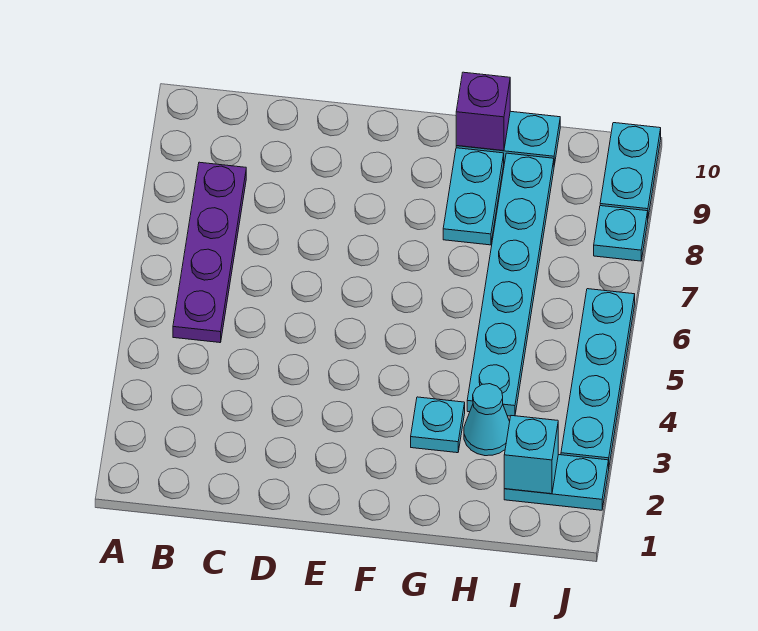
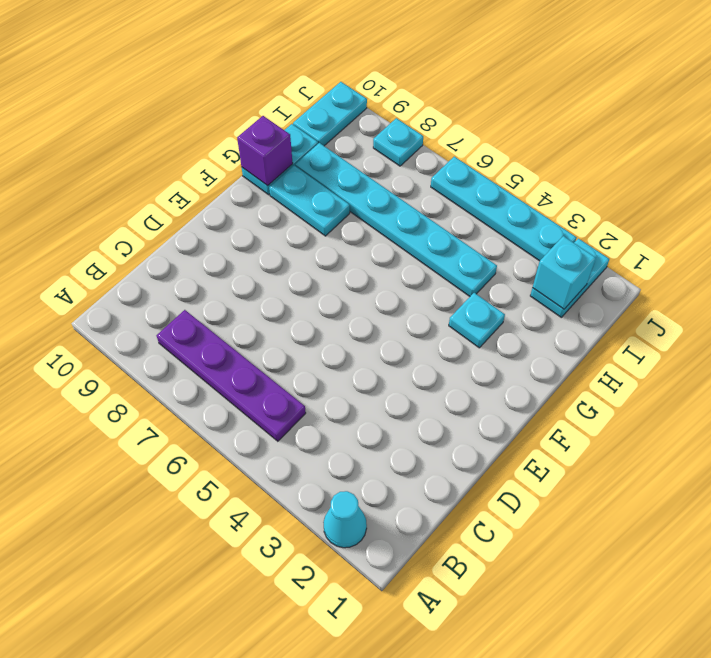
cyan 1x1 cone [464,384,510,456] -> cyan 1x1 cone moved to [323,491,367,548]
cyan 1x2 plate [600,123,661,216] -> cyan 1x2 plate turned to [293,82,367,146]

